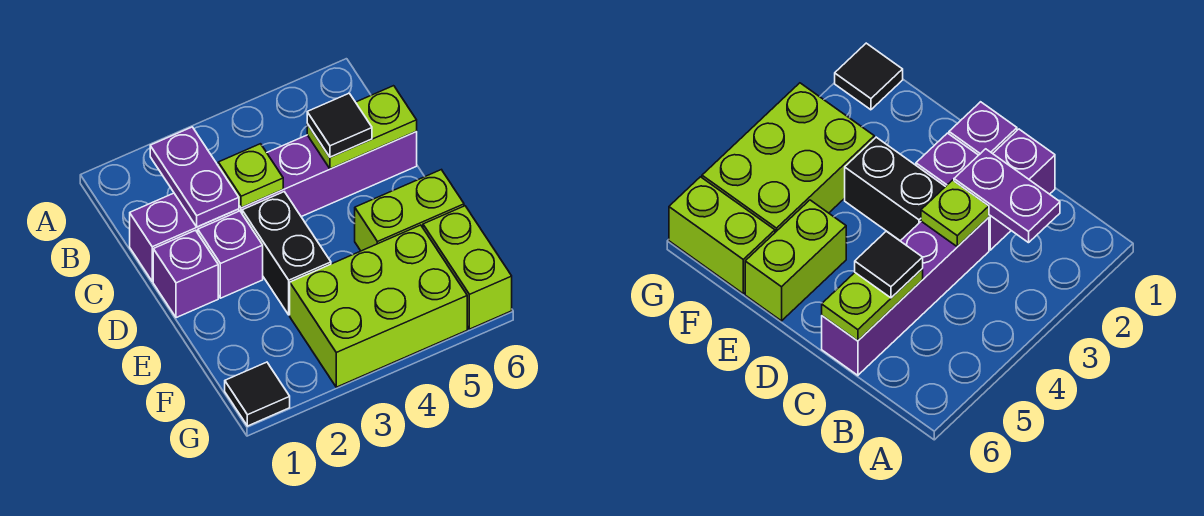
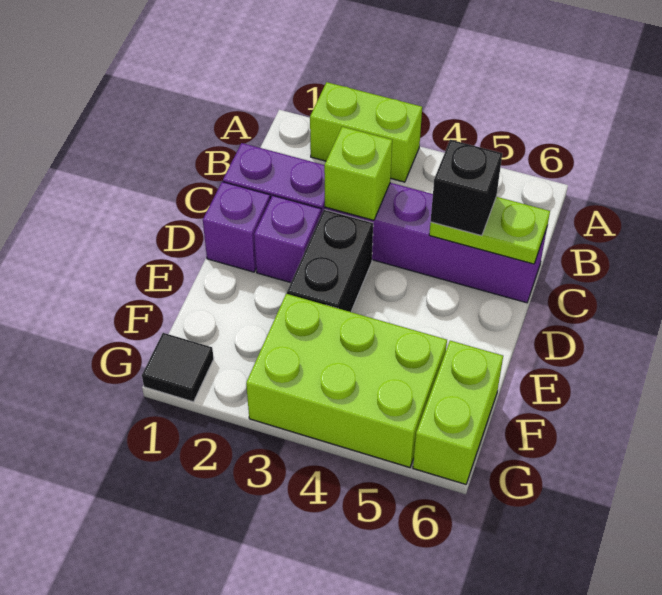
purple 1x2 plate [150,127,239,227] -> none
lime 1x1 plate [218,144,283,208] -> lime 1x1 brick [324,127,392,220]
black 1x1 tile [307,93,372,157] -> black 1x1 brick [431,140,502,236]
lime 1x2 brick [355,170,464,251] -> lime 1x2 brick moved to [310,82,422,182]

